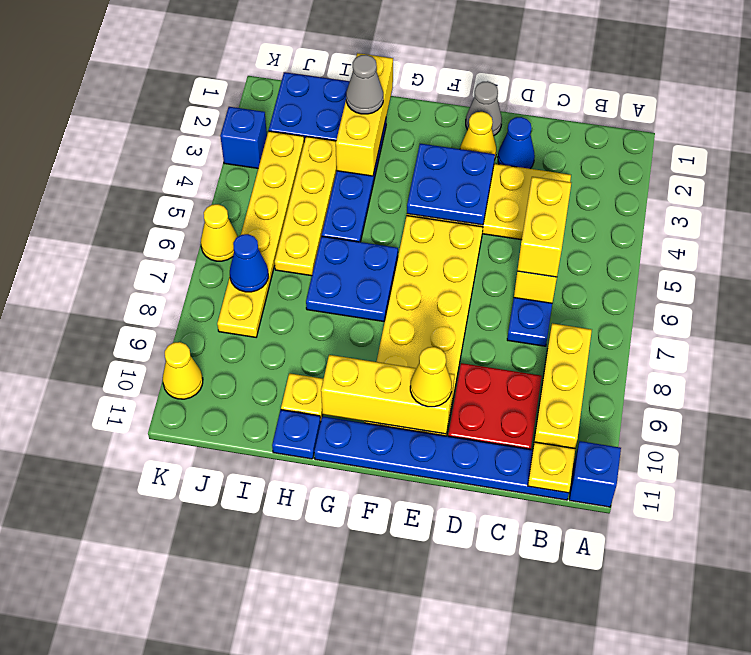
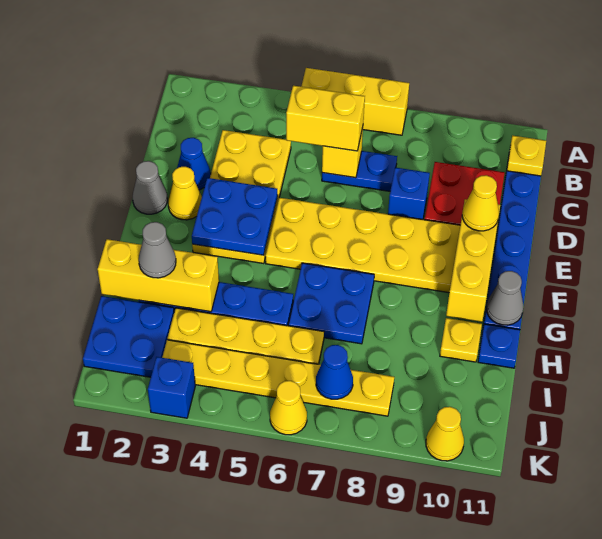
blue 1x1 brick [569,441,621,507] -> blue 1x1 brick moved to [388,168,430,219]
yellow 1x3 brick [533,323,592,448] -> yellow 1x3 brick moved to [301,68,409,135]
none -> grey 1x1 cone [486,271,523,325]

